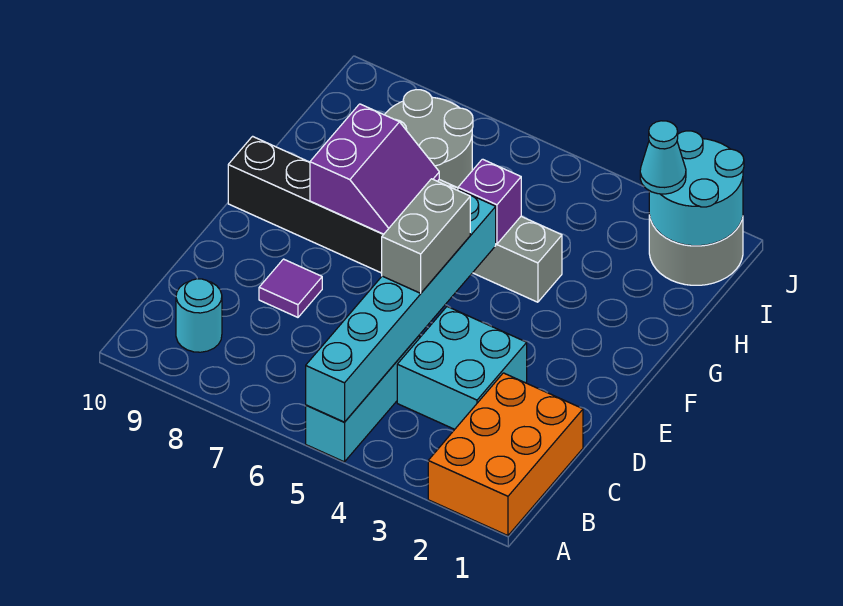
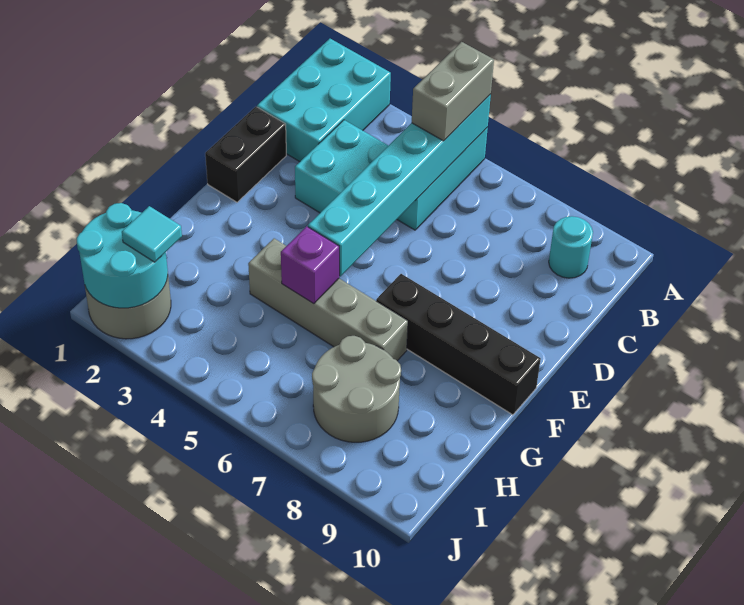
orange 2x3 brick [428,373,583,536] -> cyan 2x3 brick [257,39,391,162]
none -> black 1x2 brick [205,107,286,202]
grey 1x2 brick [382,179,470,293] -> grey 1x2 brick moved to [412,42,494,141]
purple 1x1 tile [259,259,322,317] -> none
purple 2x2 slope [310,104,439,234] -> none
cyan 1x1 cone [640,121,686,194] -> cyan 1x1 tile [122,206,182,262]

